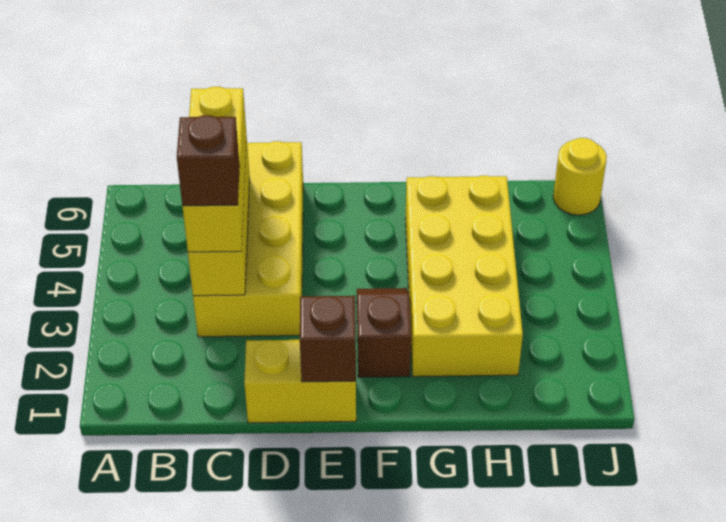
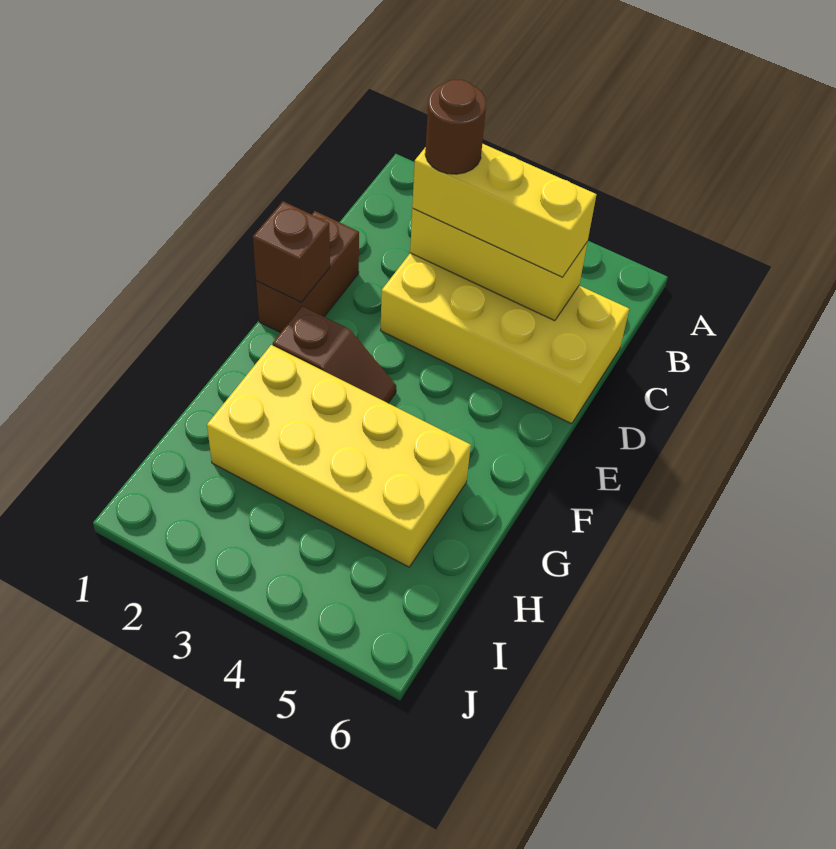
brown 1x1 brick [177,115,240,206] -> brown 1x1 round brick [425,80,486,174]
yellow 1x2 brick [244,340,356,423] -> brown 1x2 brick [256,211,359,333]
yellow 1x1 round brick [553,138,607,215] -> none

